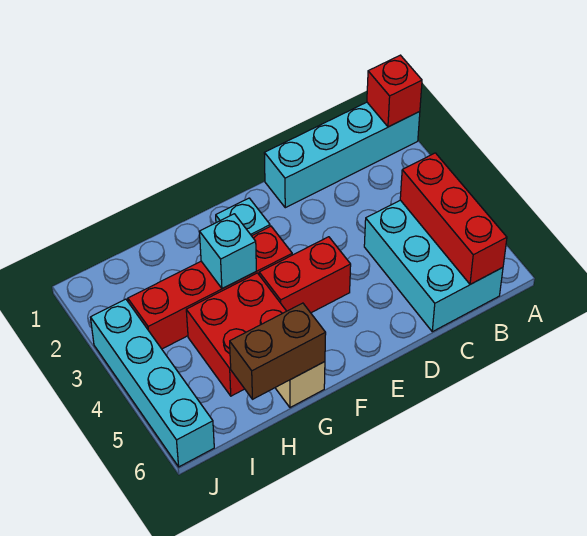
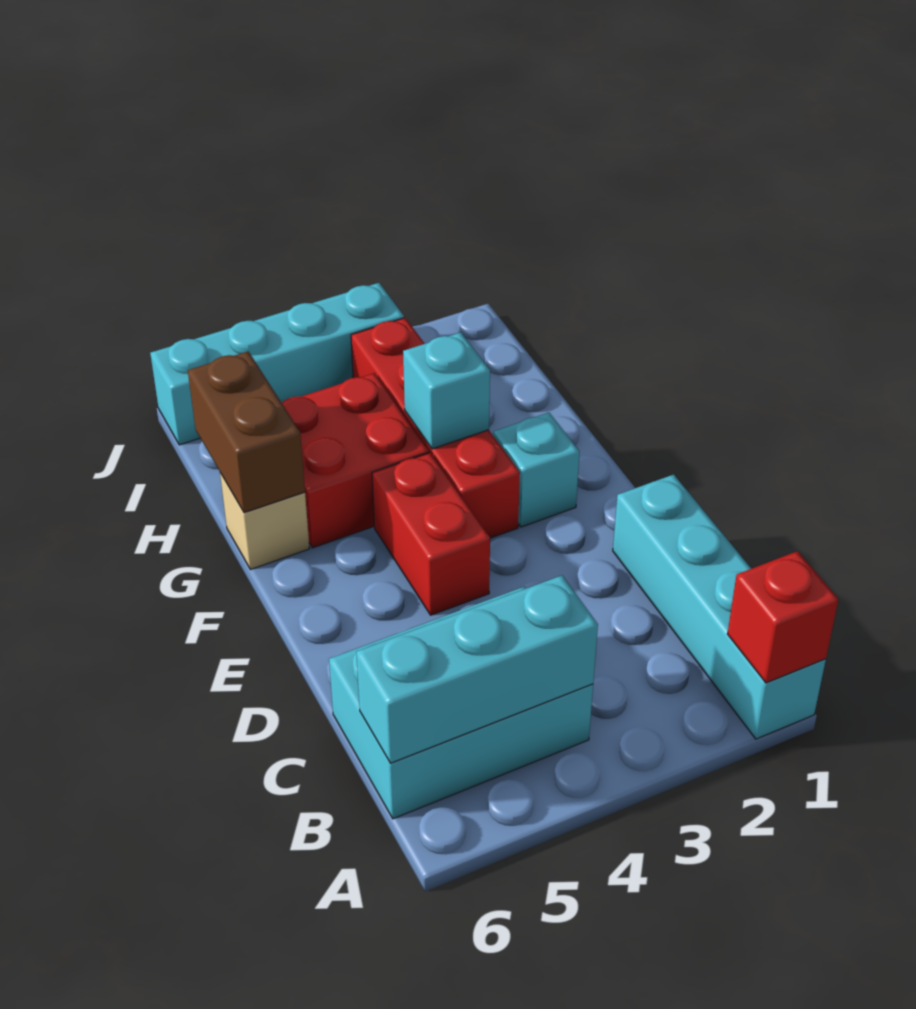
red 1x3 brick [400,153,507,284] -> cyan 1x3 brick [356,575,598,763]

